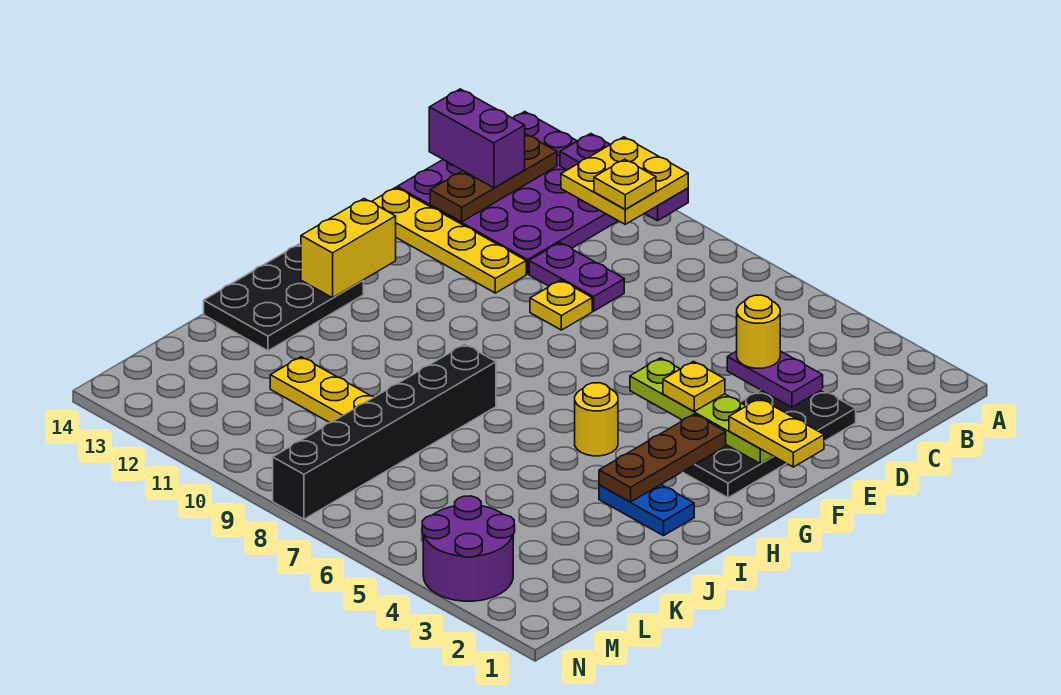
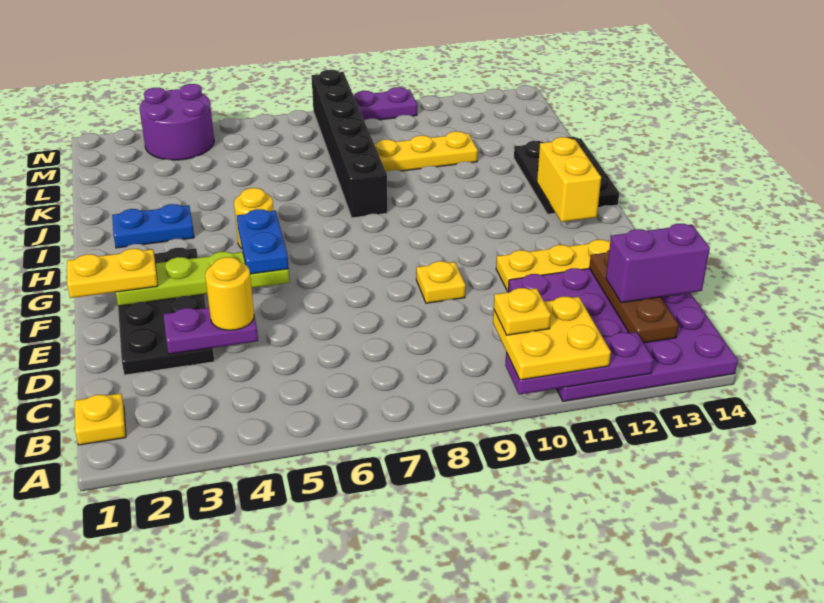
purple 1x2 plate [529,243,624,311] -> purple 1x2 plate moved to [354,87,417,120]
yellow 1x1 plate [663,361,725,411] -> yellow 1x1 plate moved to [75,393,126,445]
none -> blue 1x2 plate [237,209,289,274]
brown 1x3 plate [599,414,726,502] -> none

